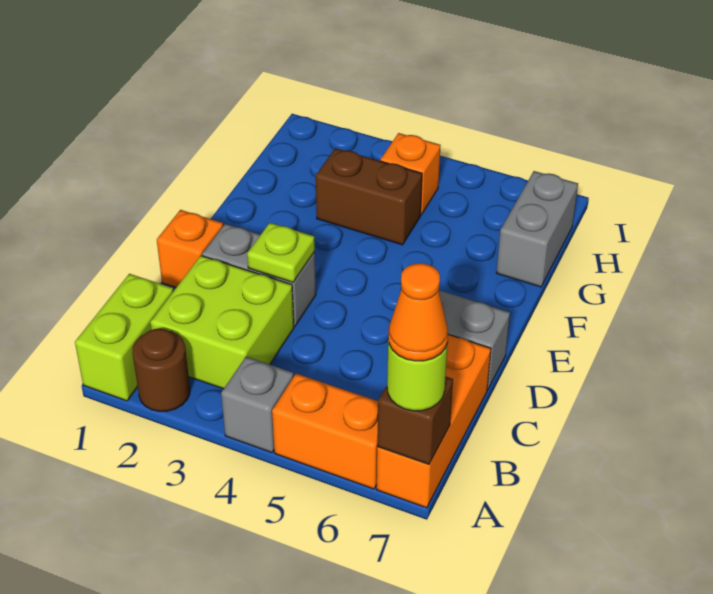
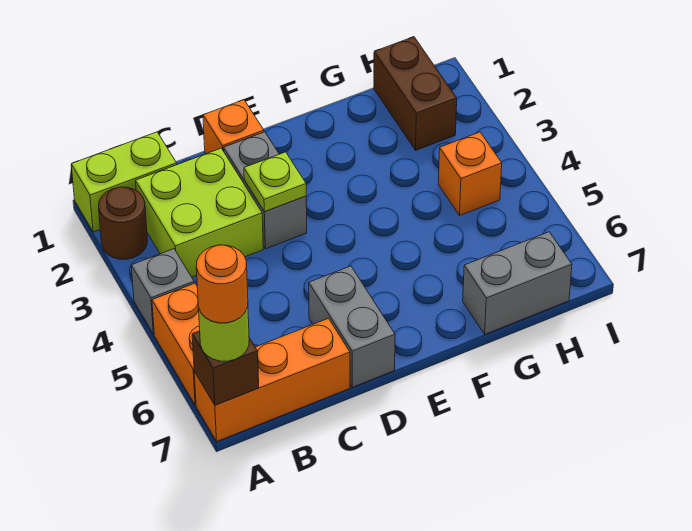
orange 1x1 cone [388,263,448,361] -> orange 1x1 round brick [196,245,248,323]
brown 1x2 brick [316,148,422,245] -> brown 1x2 brick moved to [374,37,457,150]

